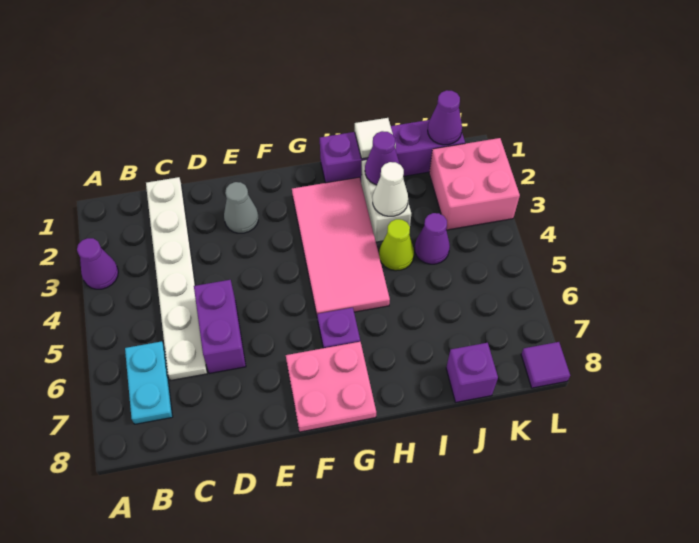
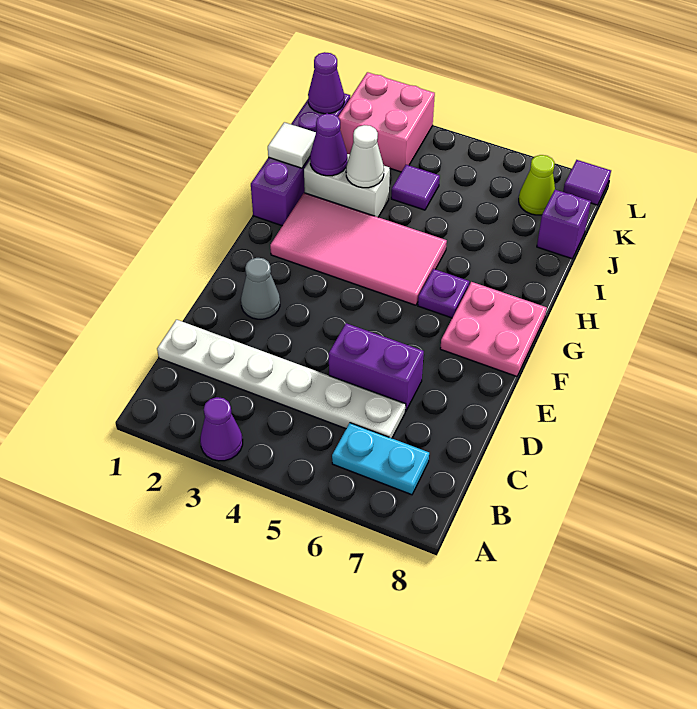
lime 1x1 cone [379,219,414,271] -> lime 1x1 cone moved to [519,155,555,215]
purple 1x1 cone [415,213,450,264] -> purple 1x1 tile [391,165,440,210]

